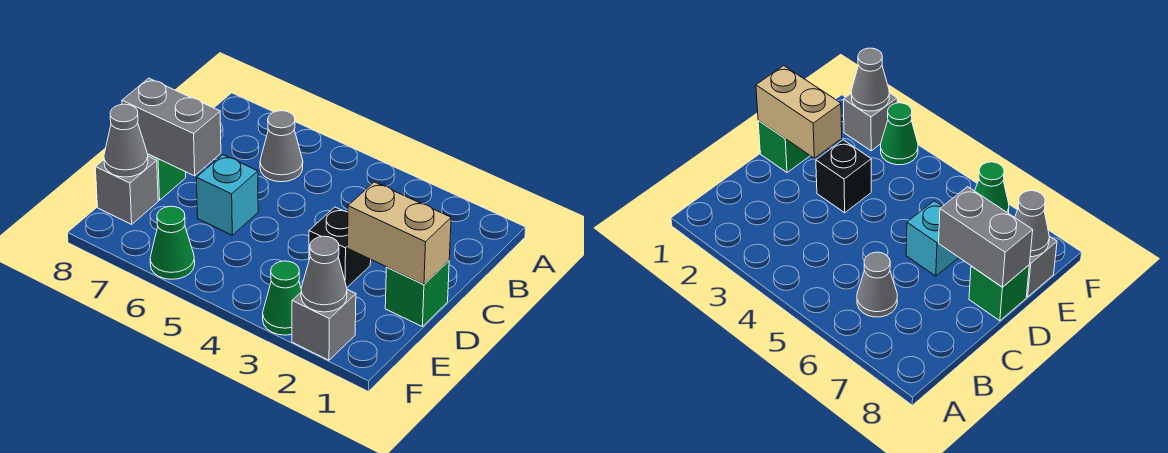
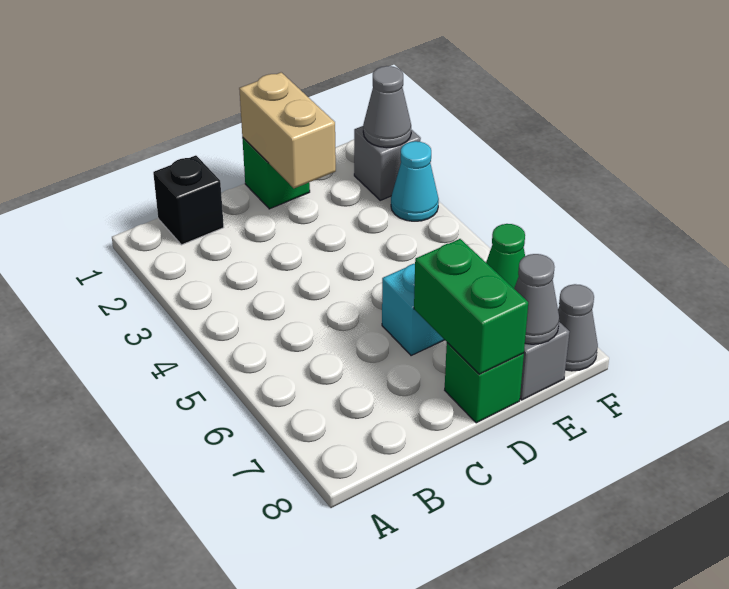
grey 1x1 cone [260,111,303,182] -> grey 1x1 cone moved to [558,284,598,371]
black 1x1 brick [309,207,371,287] -> black 1x1 brick moved to [153,155,224,245]
grey 1x2 brick [122,78,221,176] -> green 1x2 brick [414,239,528,374]
green 1x1 cone [263,261,301,335] -> cyan 1x1 cone [391,141,439,221]

